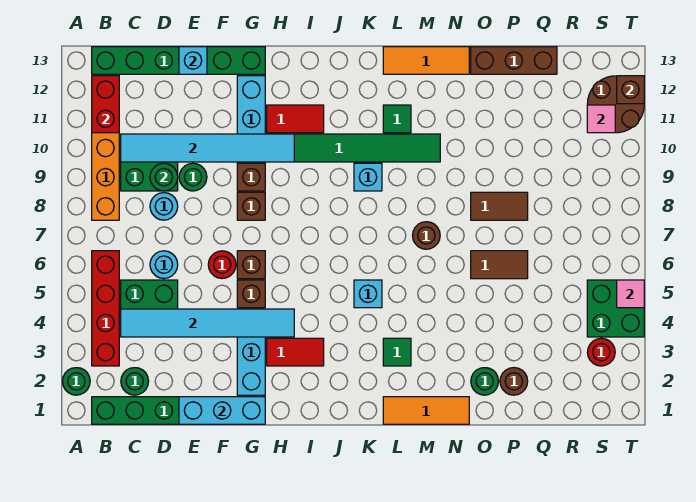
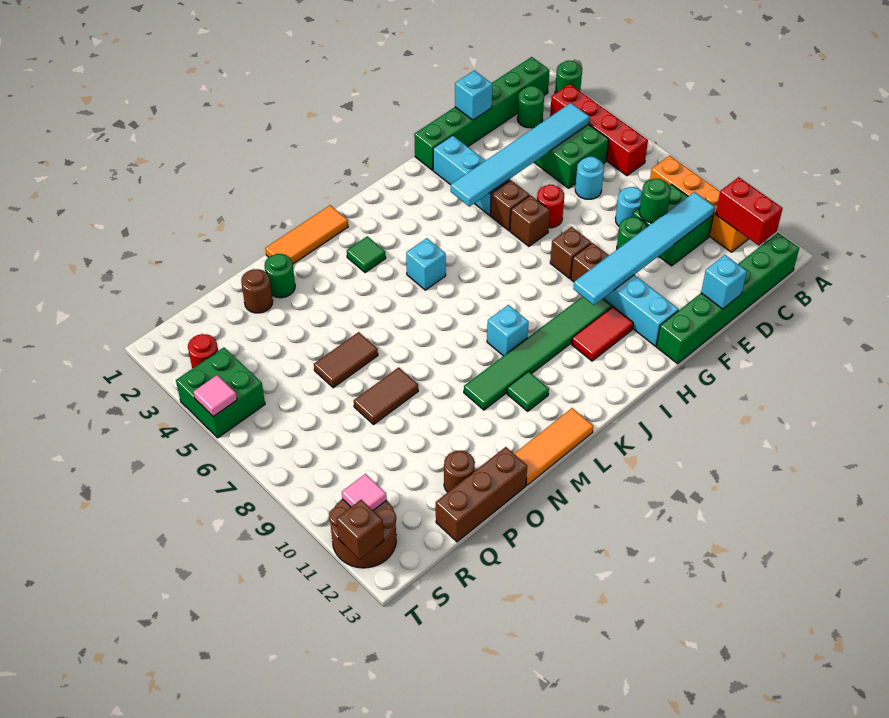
cyan 1x3 brick [179,397,265,424] -> cyan 1x1 brick [455,71,492,120]
red 1x2 tile [267,338,324,366] -> none
brown 1x1 round brick [413,222,440,249] -> brown 1x1 round brick moved to [444,451,475,492]

